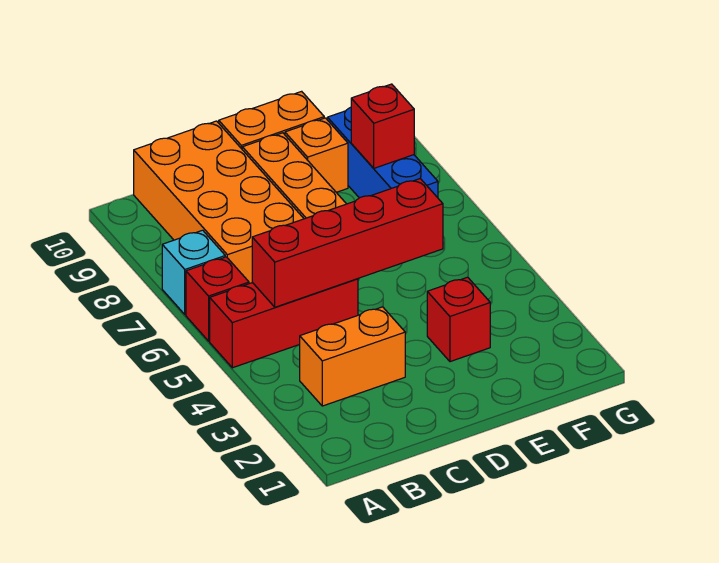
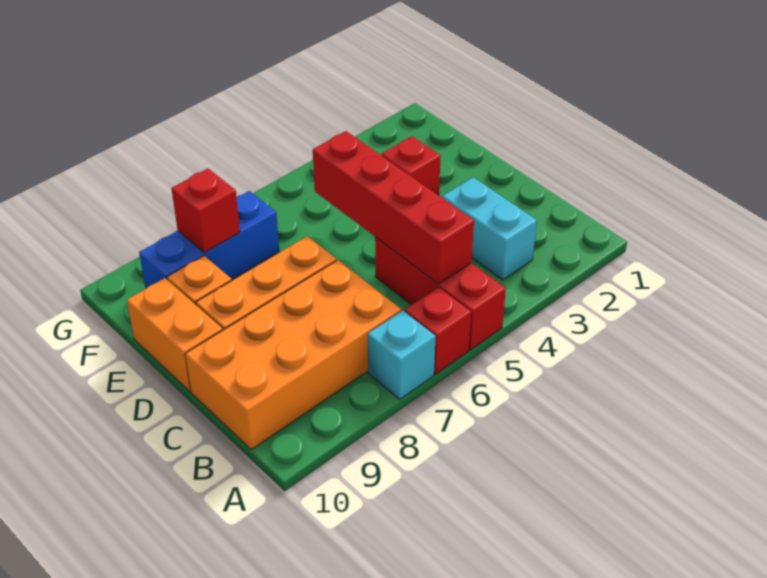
orange 1x2 brick [300,307,405,406] -> cyan 1x2 brick [442,177,537,280]

